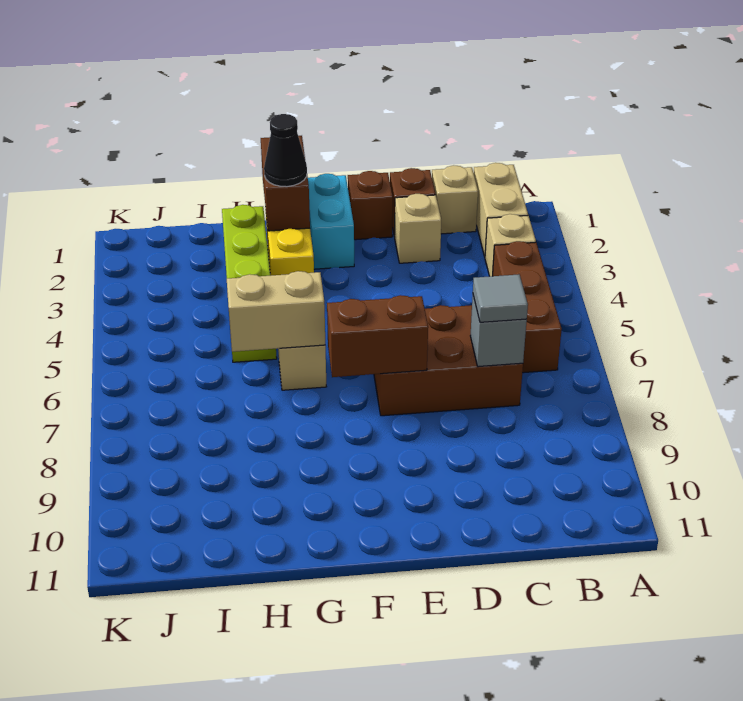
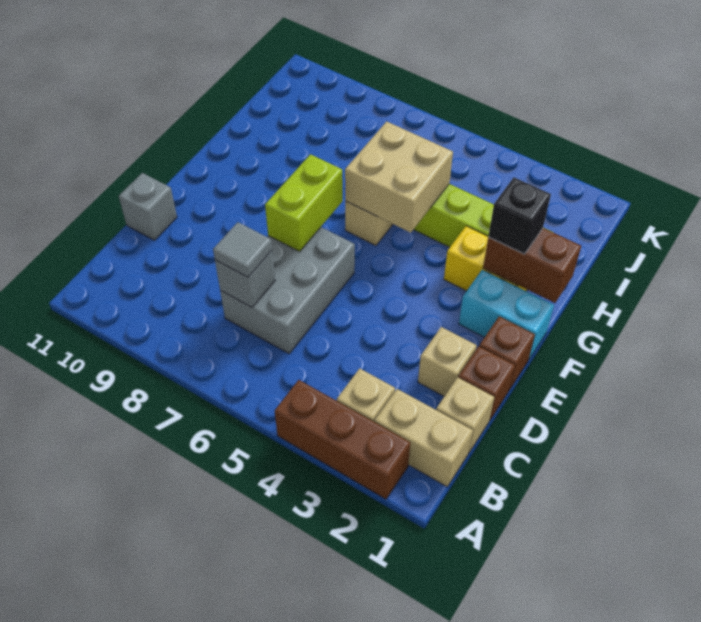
brown 1x3 brick [493,241,562,373] -> brown 1x3 brick moved to [275,380,410,499]
brown 2x3 brick [374,305,523,416] -> grey 2x3 brick [220,227,355,354]
none -> grey 1x1 brick [119,173,177,240]
brown 1x2 brick [327,295,428,377] -> lime 1x2 brick [265,154,343,252]
black 1x1 cone [264,114,307,187] -> black 1x1 brick [488,178,551,254]
tan 1x2 brick [227,271,325,352] -> tan 2x2 brick [345,121,453,233]

